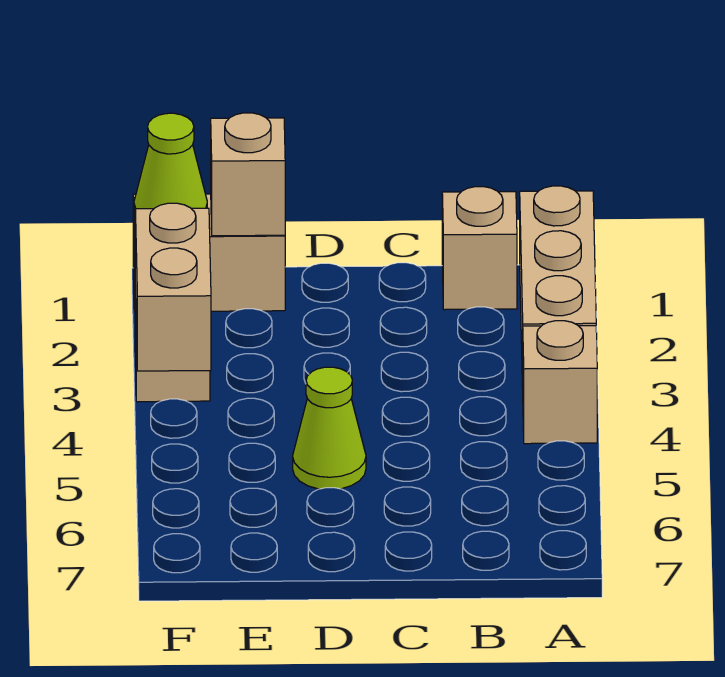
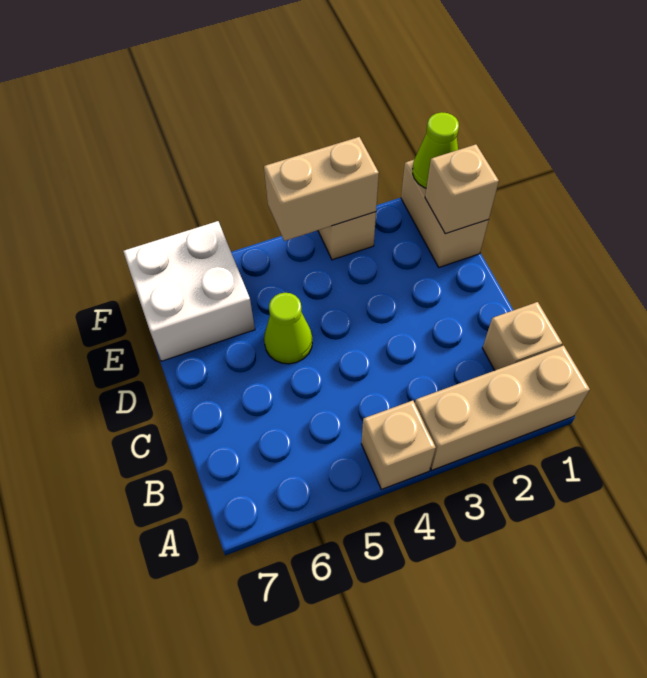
none -> white 2x2 brick [123,221,255,361]

